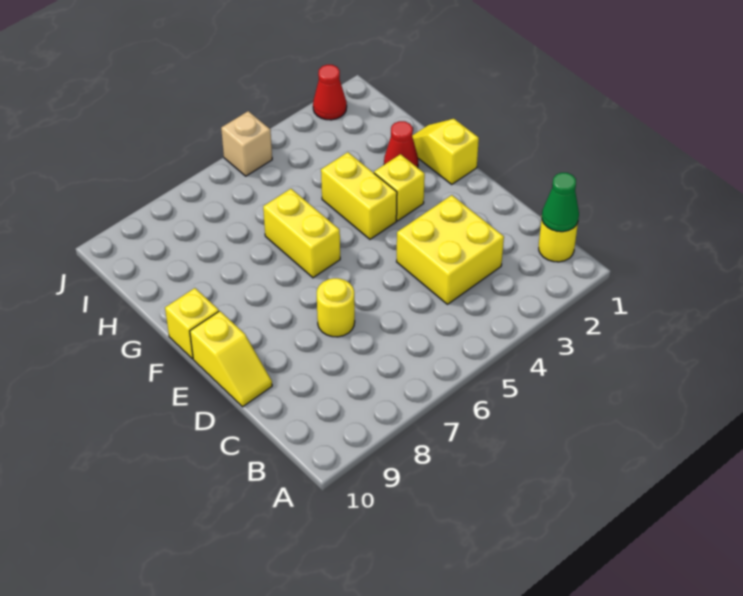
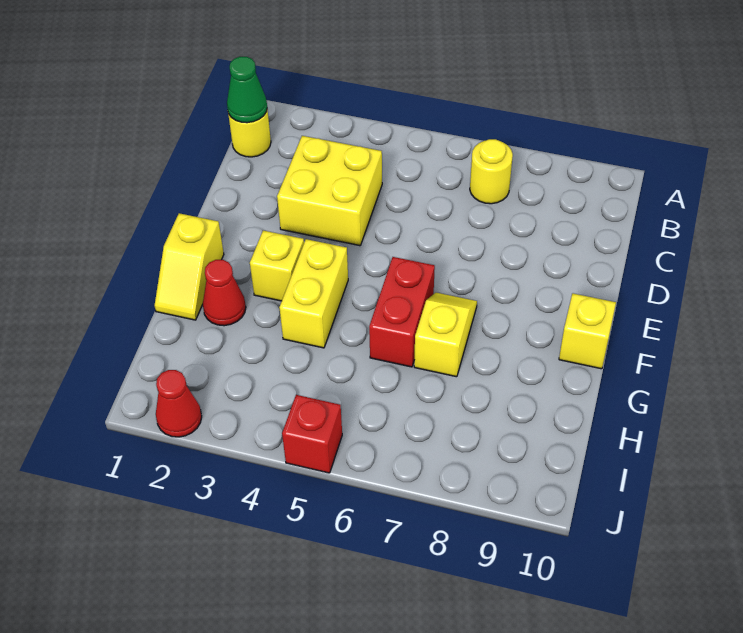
yellow 1x1 round brick [317,278,355,337] -> yellow 1x1 round brick moved to [470,139,513,204]
yellow 1x2 slope [190,311,272,407] -> yellow 1x2 slope moved to [414,293,477,377]
yellow 1x2 brick [263,189,340,278] -> red 1x2 brick [369,257,435,367]
tan 1x1 brick [221,111,272,176] -> red 1x1 brick [282,395,342,473]

